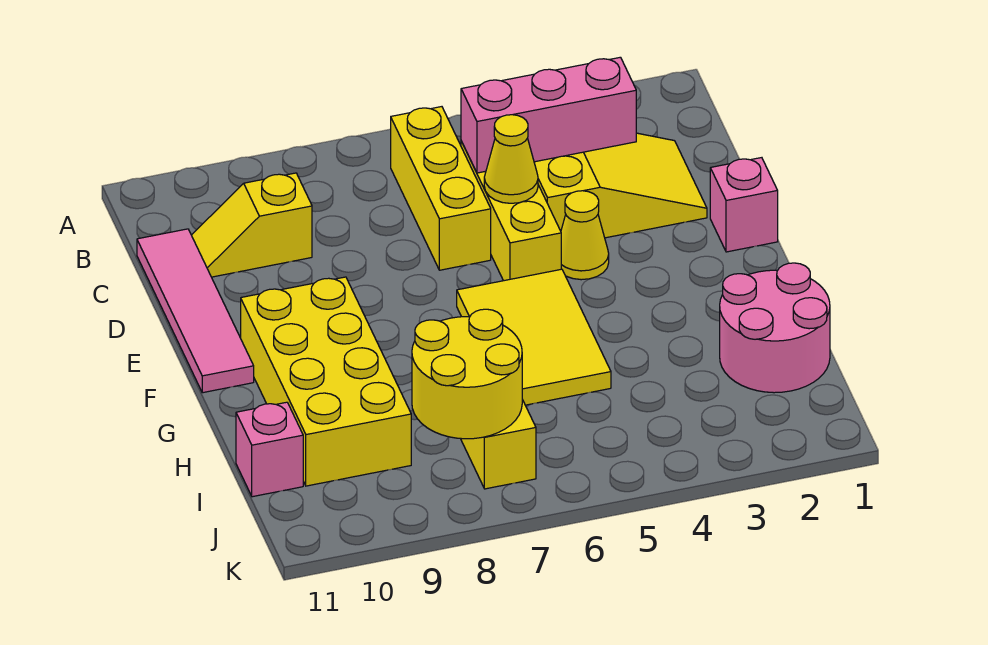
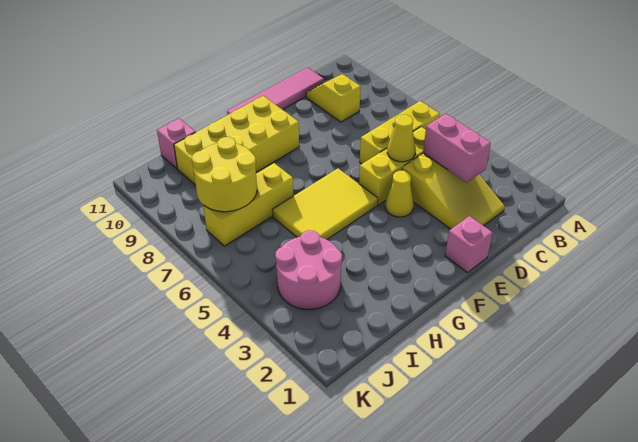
pink 1x3 brick [461,57,636,173] -> pink 1x2 brick [423,114,491,183]
pink 2x2 round brick [720,263,830,393] -> pink 2x2 round brick moved to [275,230,342,310]

